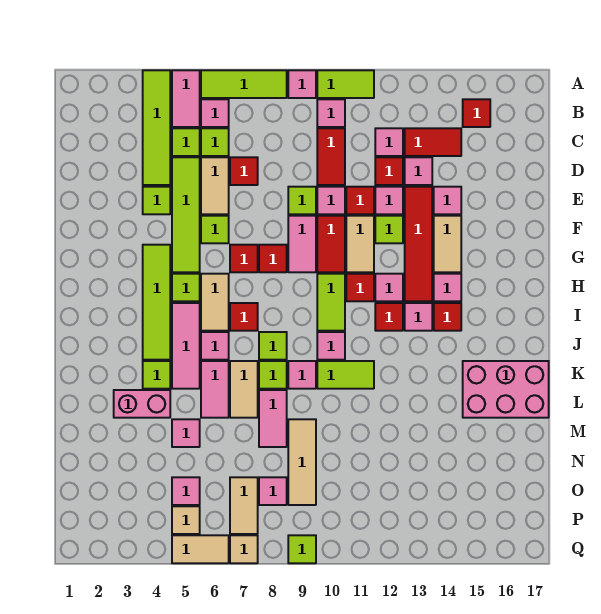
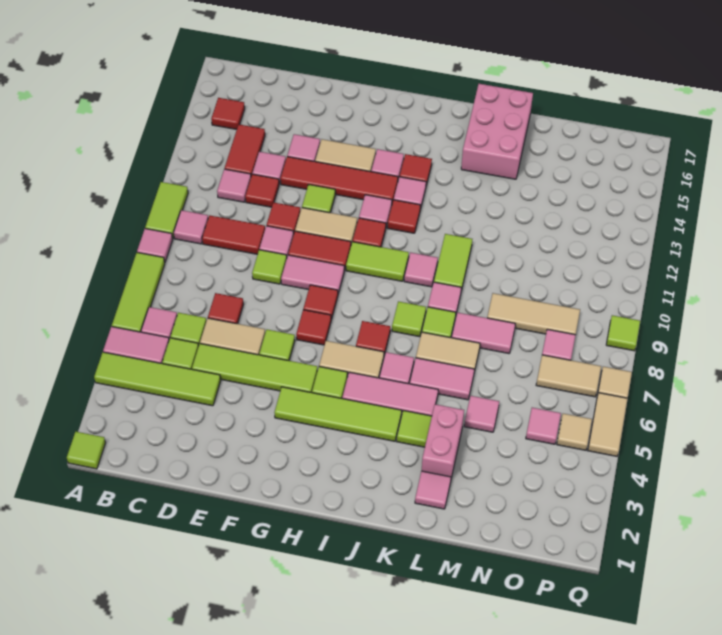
lime 1x1 tile [143,187,170,214] -> lime 1x1 tile moved to [67,432,106,469]
pink 1x1 tile [375,187,403,214] -> pink 1x1 tile moved to [415,471,451,509]

